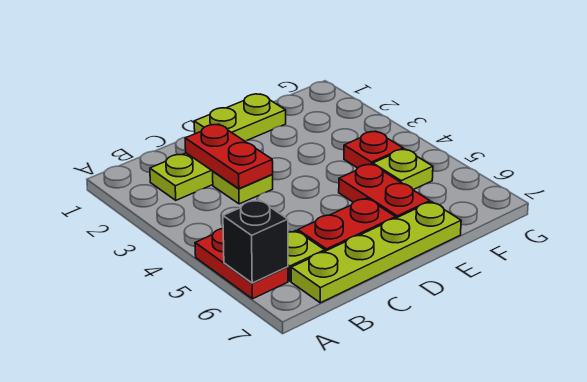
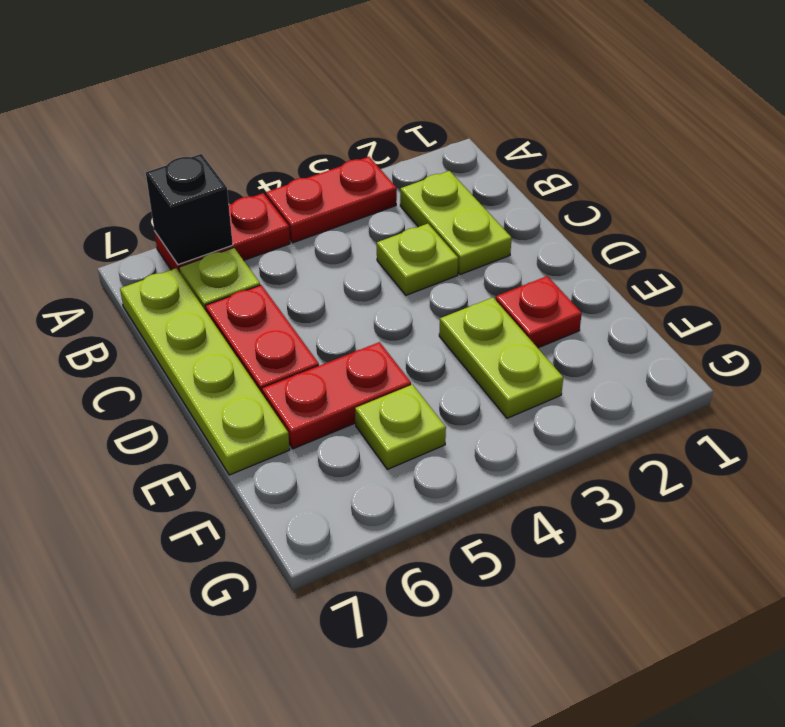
red 1x2 plate [185,124,273,189] -> red 1x2 plate moved to [266,157,397,243]
lime 1x2 plate [194,94,286,141] -> lime 1x2 plate moved to [439,298,563,418]
red 1x1 plate [344,131,403,168] -> red 1x1 plate moved to [496,276,582,348]

